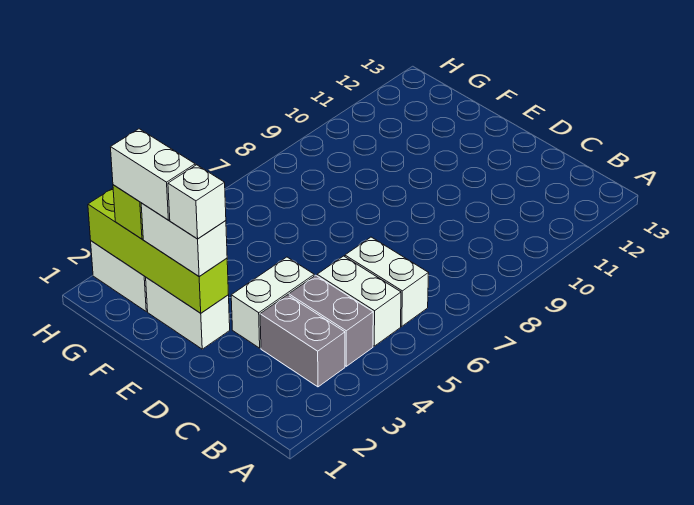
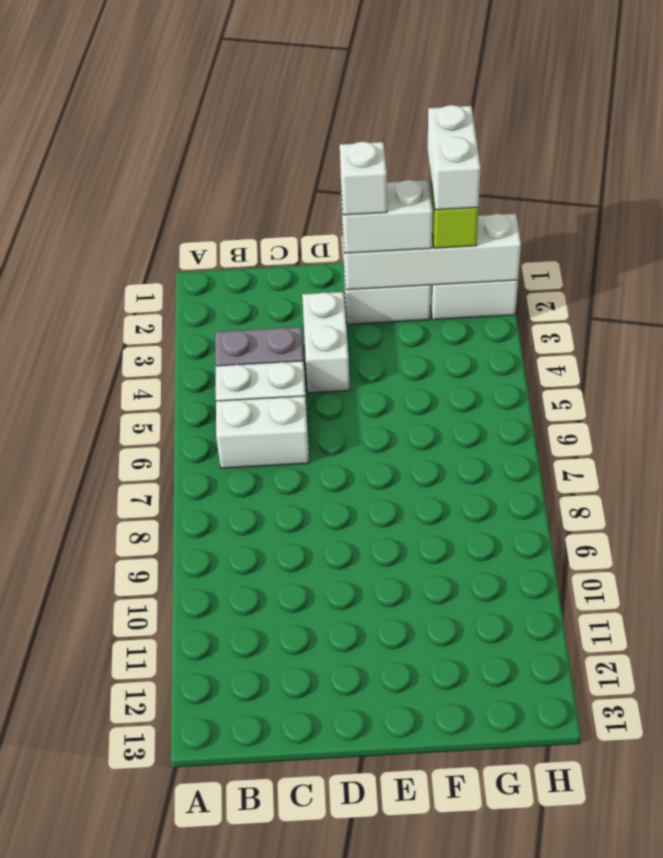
grey 1x2 brick [260,295,345,387] -> none
lime 1x4 brick [88,188,229,313] -> white 1x4 brick [342,214,521,290]
white 1x2 brick [111,129,195,220] -> white 1x2 brick turned to [428,105,481,210]

